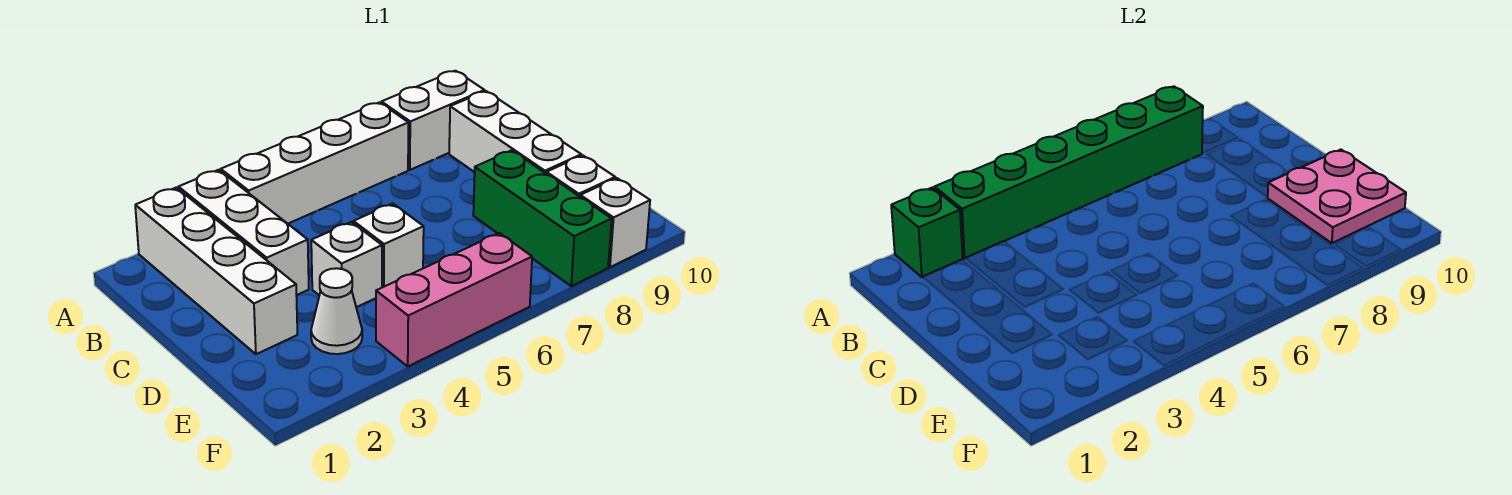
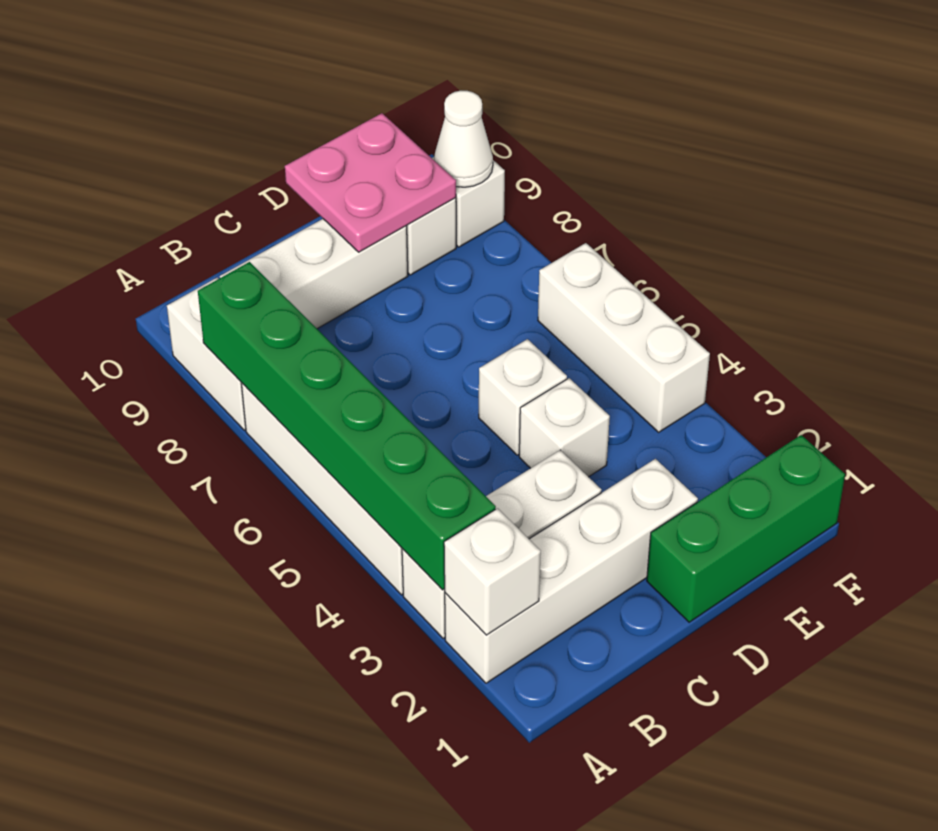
green 1x1 brick [891,188,963,277] -> white 1x1 brick [444,508,541,635]
green 1x3 brick [473,150,612,286] -> green 1x3 brick moved to [647,435,845,622]
white 1x1 cone [311,268,362,354] -> white 1x1 cone moved to [434,91,493,187]
pink 1x3 brick [376,233,532,366] -> white 1x3 brick [538,243,710,432]

